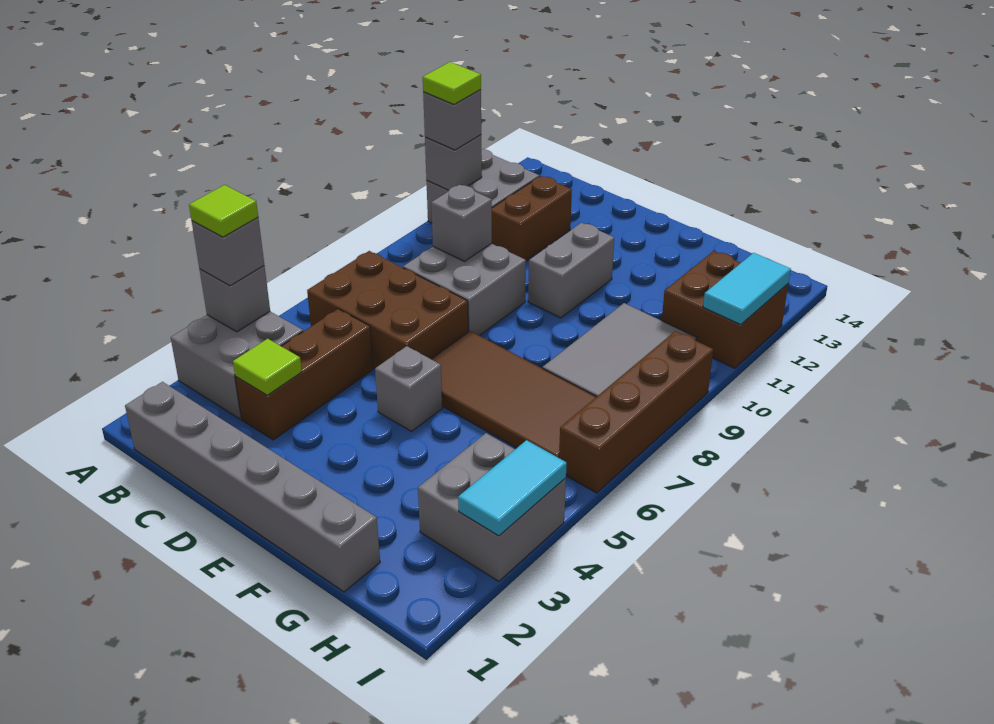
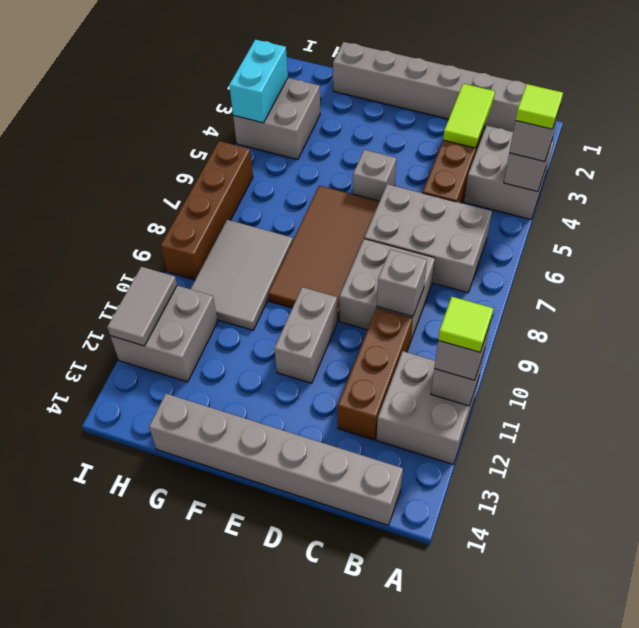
brown 2x3 brick [307,251,468,368] -> grey 2x3 brick [364,184,492,293]
none -> grey 1x6 brick [149,394,403,525]
lime 1x1 tile [233,339,302,395] -> lime 1x2 tile [443,84,495,148]
brown 1x2 brick [491,176,572,261] -> brown 1x3 brick [338,308,412,440]
brown 2x4 tile [432,331,596,458] -> brown 2x4 tile turned to [268,186,380,321]
brown 2x2 brick [662,251,788,368] -> grey 2x2 brick [110,286,218,382]
cyan 1x2 tile [458,440,567,536] -> cyan 1x2 brick [229,40,288,123]
cyan 1x2 tile [703,253,791,325] -> grey 1x2 tile [107,267,177,346]

